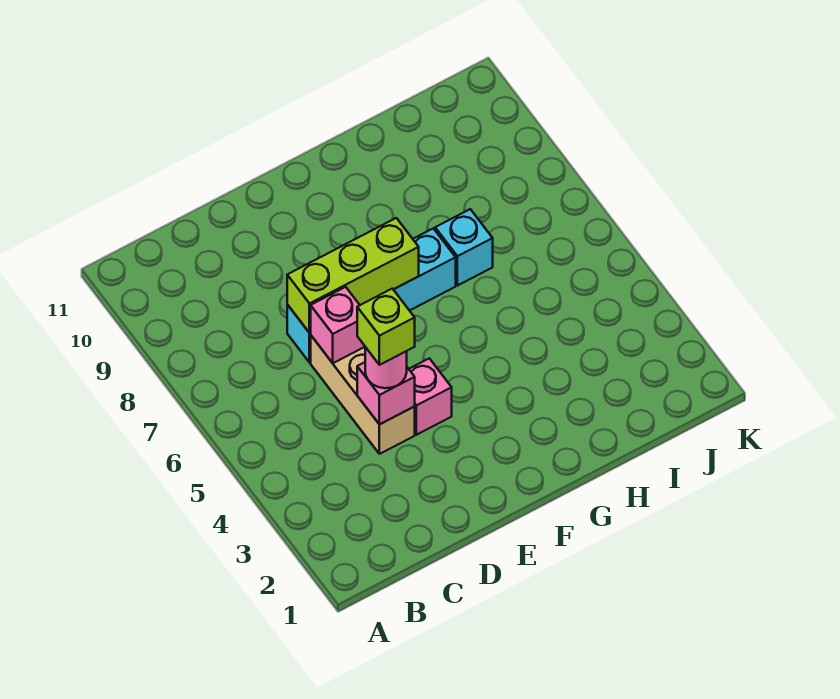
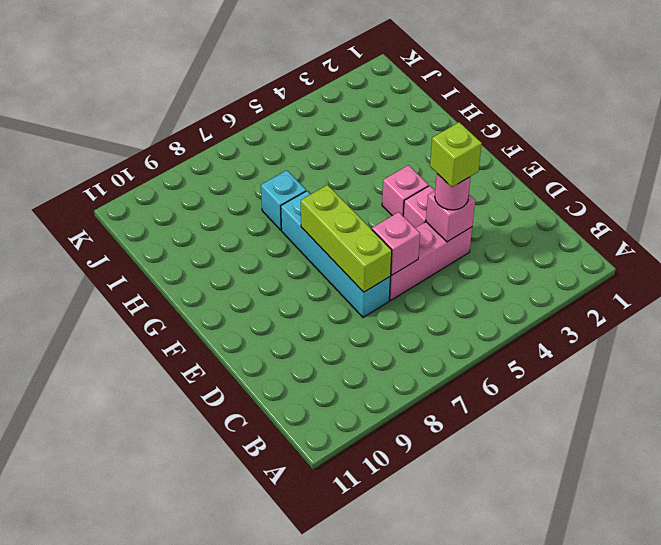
tan 1x3 brick [311,336,415,454] -> pink 1x3 brick [389,222,472,300]
none -> pink 1x1 brick [382,165,429,216]

